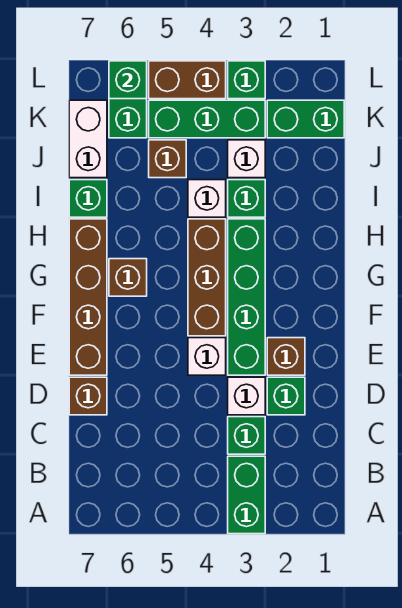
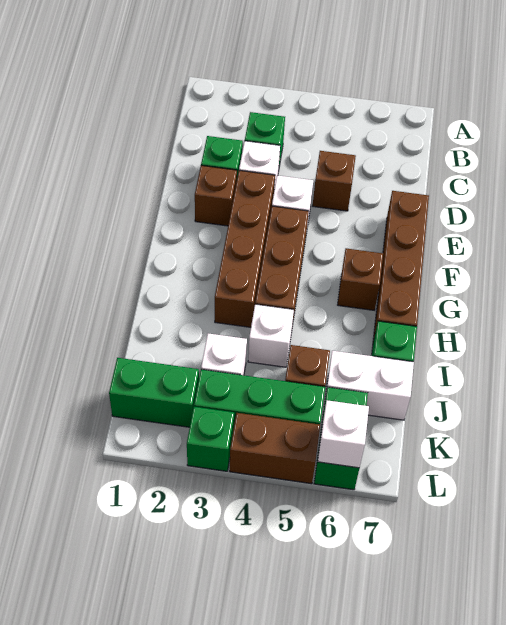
green 1x2 brick [228,456,265,534] -> none
brown 1x1 brick [69,377,107,415] -> brown 1x1 brick moved to [313,151,356,211]
green 1x4 brick [228,219,265,375] -> brown 1x4 brick [215,170,275,327]
green 1x1 brick [228,180,265,217] -> none
white 1x2 brick [69,100,107,178] -> white 1x2 brick turned to [324,351,414,420]
green 1x1 brick [109,61,147,99] -> white 1x1 brick [318,400,369,468]

